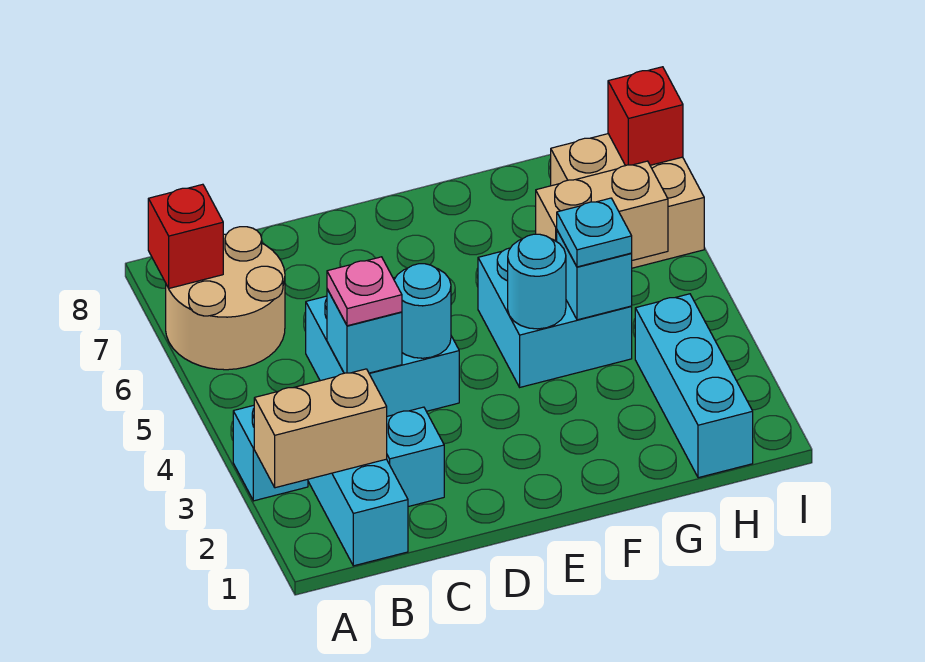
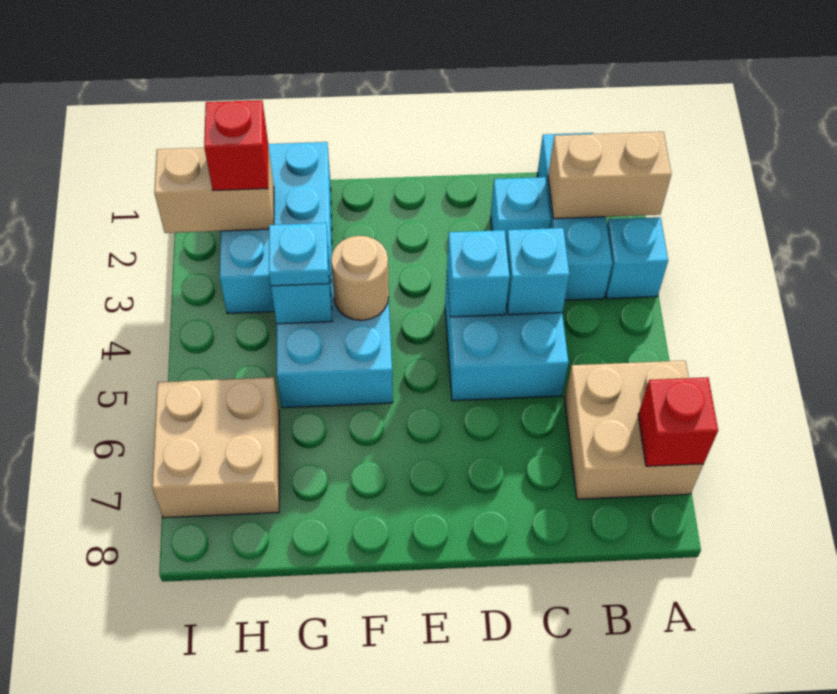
tan 2x2 round brick [166,227,285,370] -> tan 2x2 brick [565,361,704,499]
pink 1x1 plate [327,257,402,326] -> none
cyan 1x1 round brick [394,264,451,358] -> cyan 1x1 brick [447,230,510,317]
cyan 1x1 round brick [508,234,566,329] -> tan 1x1 round brick [331,236,389,320]
tan 1x2 brick [536,161,668,260] -> tan 1x2 brick moved to [154,146,274,233]
cyan 1x3 brick [635,294,753,478] -> cyan 2x3 brick [220,142,332,314]
red 1x1 brick [608,67,683,166] -> red 1x1 brick moved to [204,100,268,190]

